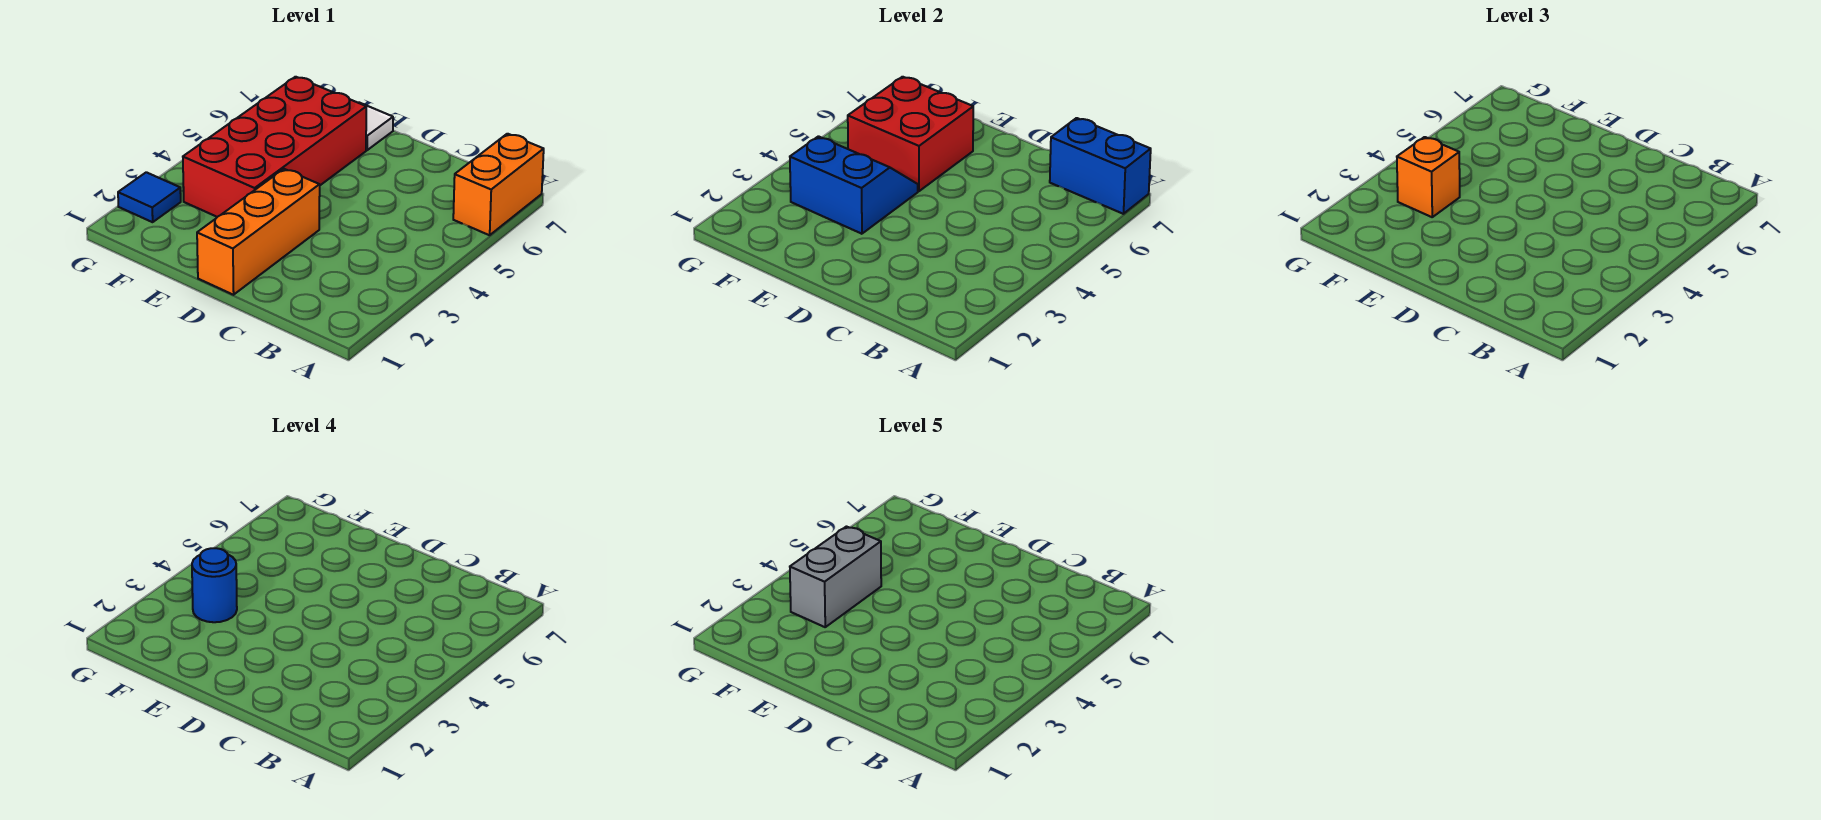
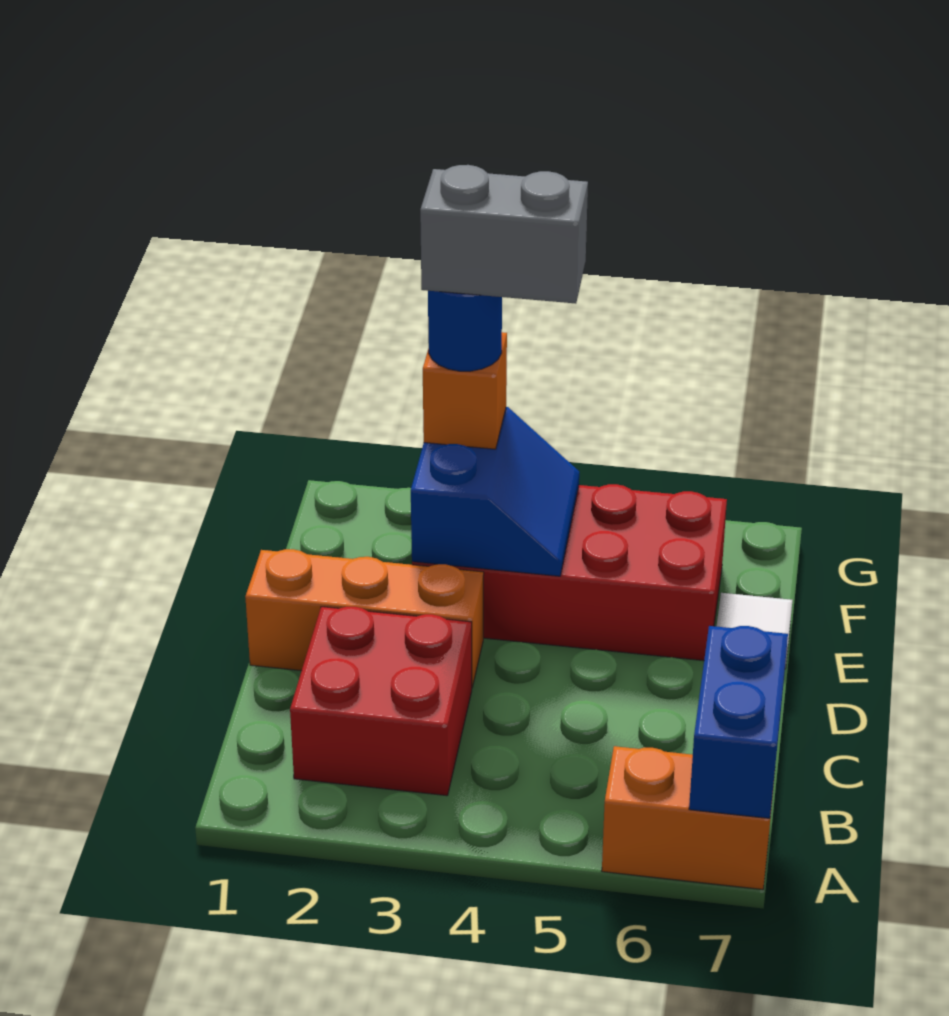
red 2x2 brick [848,77,973,191] -> red 2x2 brick moved to [290,607,472,796]
blue 1x1 tile [118,172,181,222] -> none

